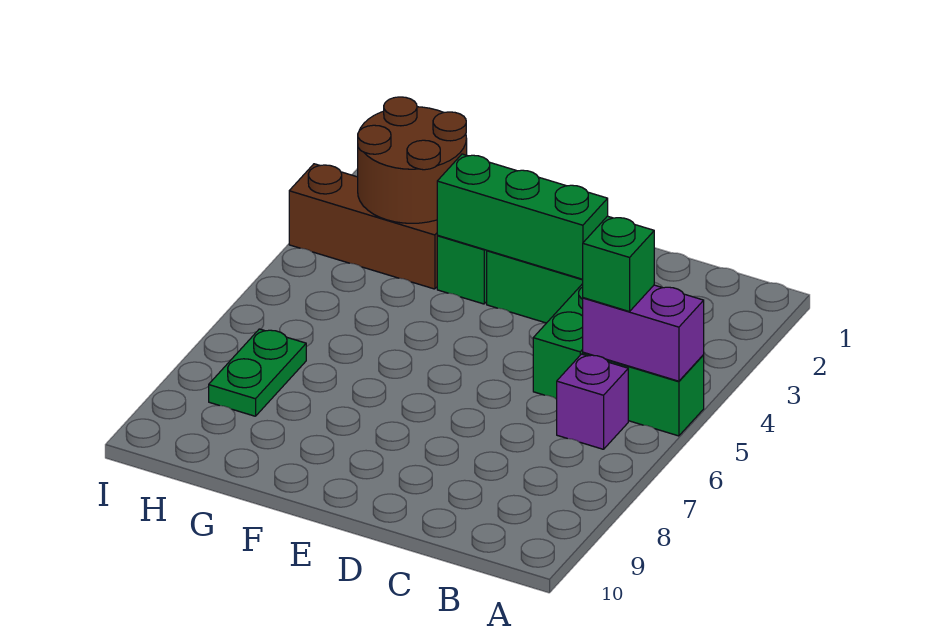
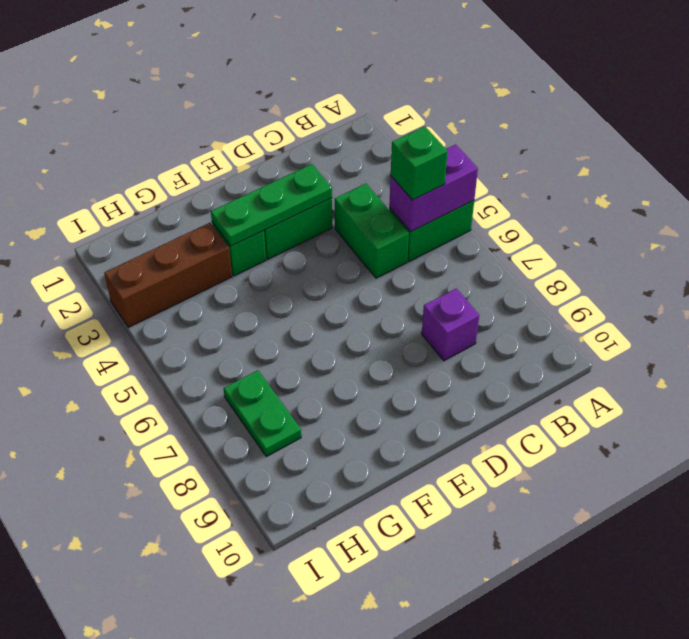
purple 1x1 brick [557,354,628,449] -> purple 1x1 brick moved to [422,288,479,361]
green 1x3 brick [437,154,608,279] -> green 1x3 plate [211,164,332,246]
brown 2x2 round brick [358,97,467,223] -> none

